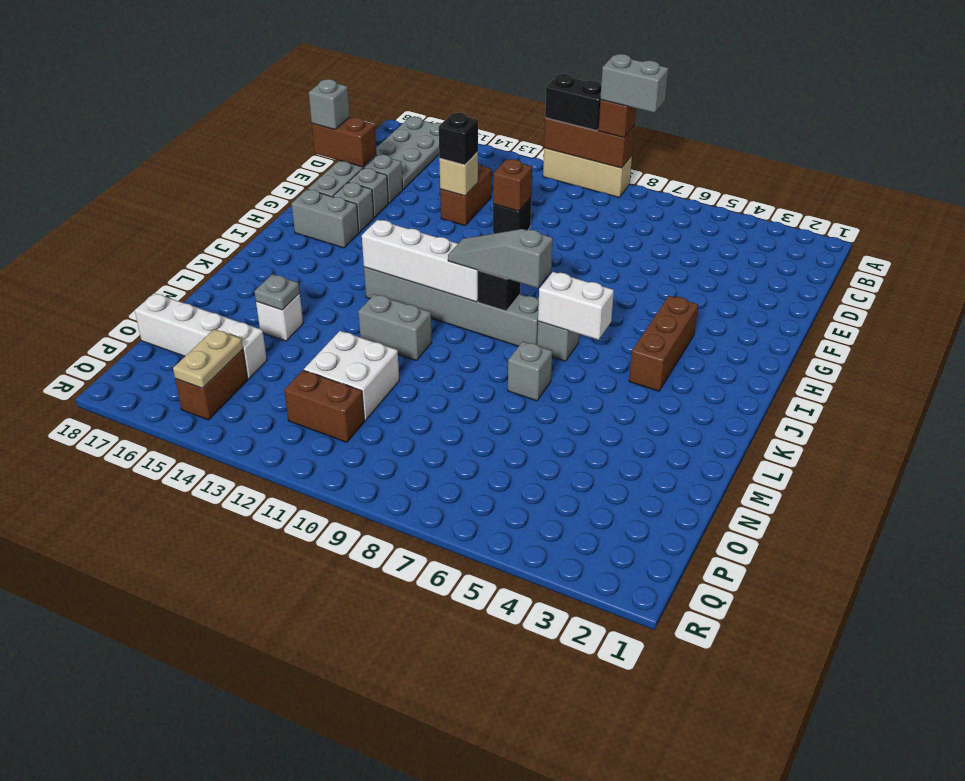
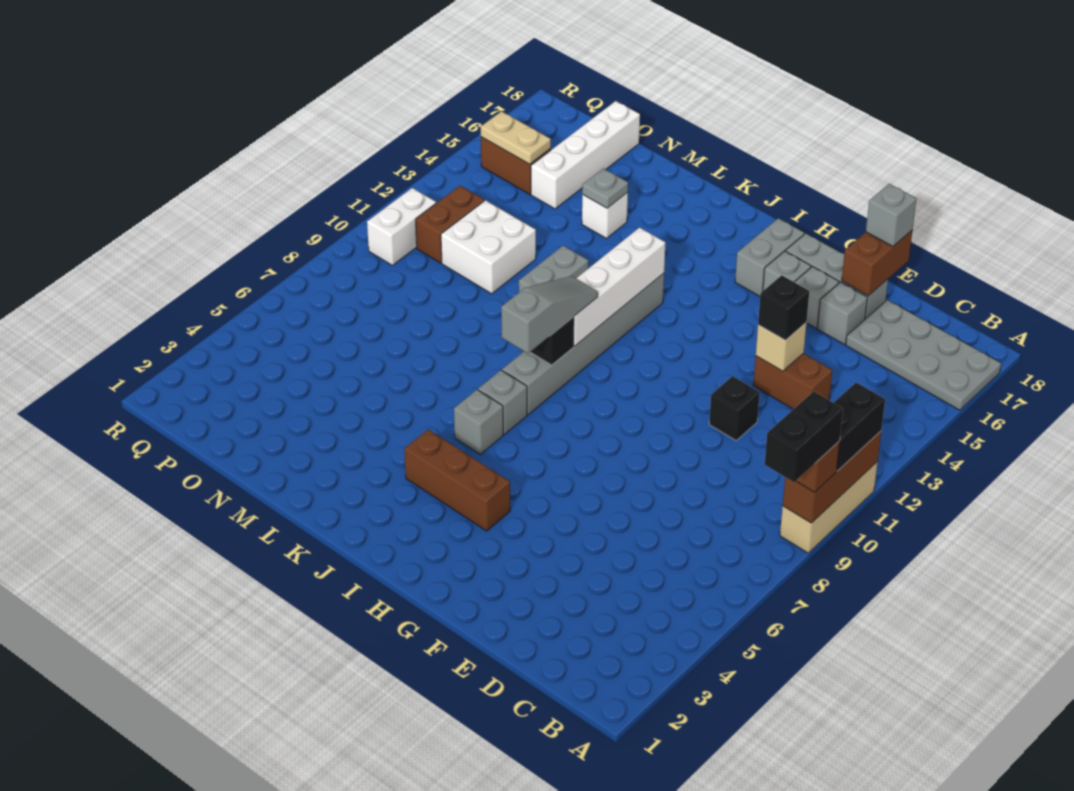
grey 1x2 brick [600,54,668,113] -> black 1x2 brick [765,391,843,482]
brown 1x1 brick [493,159,532,211] -> none
white 1x2 brick [538,272,614,340] -> white 1x2 brick moved to [367,188,436,265]
grey 1x1 brick [508,342,552,401] -> grey 1x1 brick moved to [454,390,503,454]

